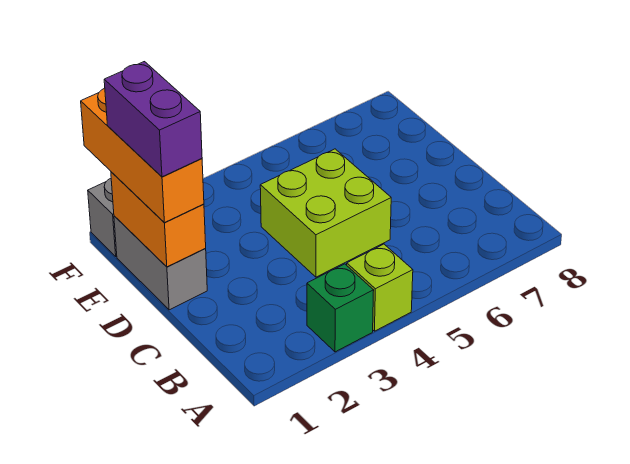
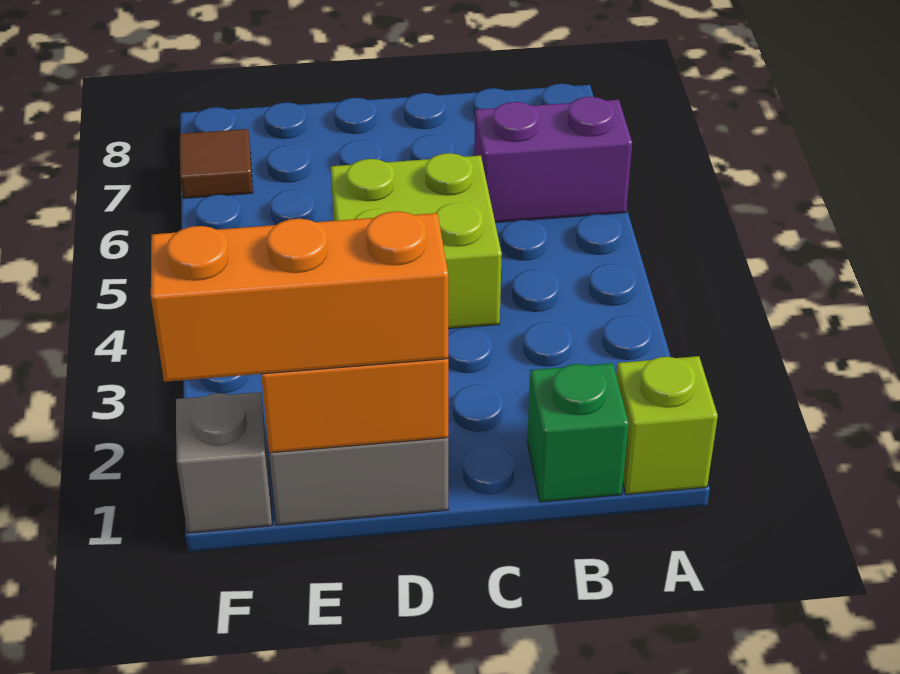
green 1x1 brick [307,264,374,352] -> green 1x1 brick moved to [527,363,629,502]
lime 1x1 brick [347,244,413,331] -> lime 1x1 brick moved to [616,356,718,495]
purple 1x2 brick [104,62,202,177] -> purple 1x2 brick moved to [474,97,632,222]
none -> brown 1x1 tile [180,129,253,198]

